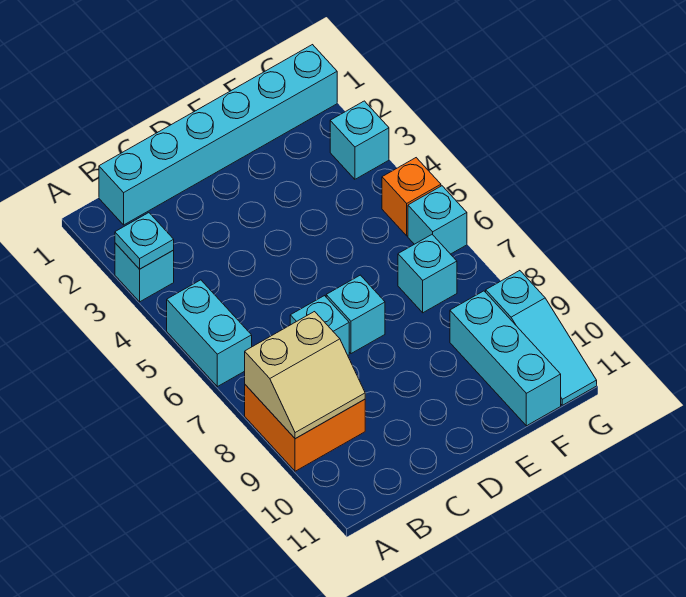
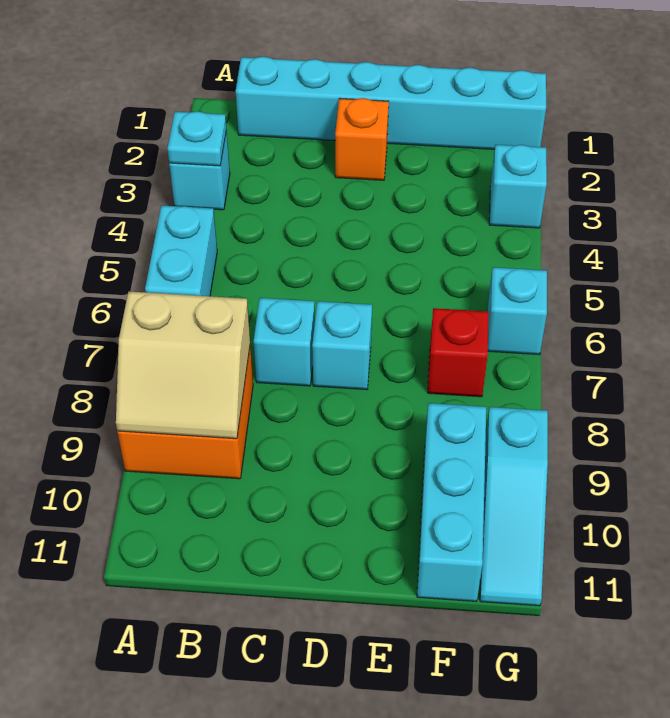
cyan 1x1 brick [398,235,457,313] -> red 1x1 brick [428,308,489,397]
orange 1x1 brick [382,158,441,236] -> orange 1x1 brick moved to [335,98,389,180]

